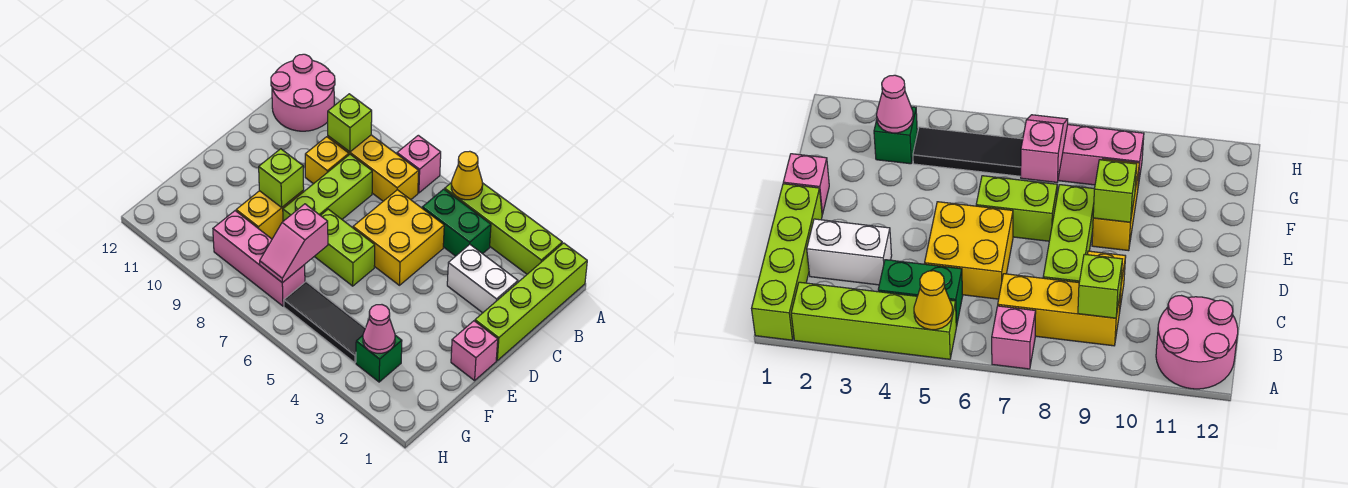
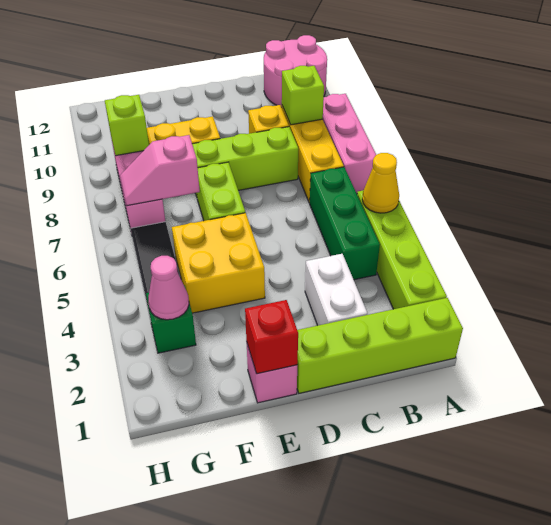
pink 1x1 brick [397,135,441,193] -> pink 1x3 brick [323,94,376,193]
green 1x2 brick [422,189,491,256] -> green 1x3 brick [310,167,380,280]
yellow 2x2 brick [353,190,444,285] -> yellow 2x2 brick moved to [172,213,265,313]
none -> red 1x1 brick [245,300,298,374]
lime 1x1 brick [259,149,304,207] -> lime 1x1 brick moved to [105,95,149,156]

